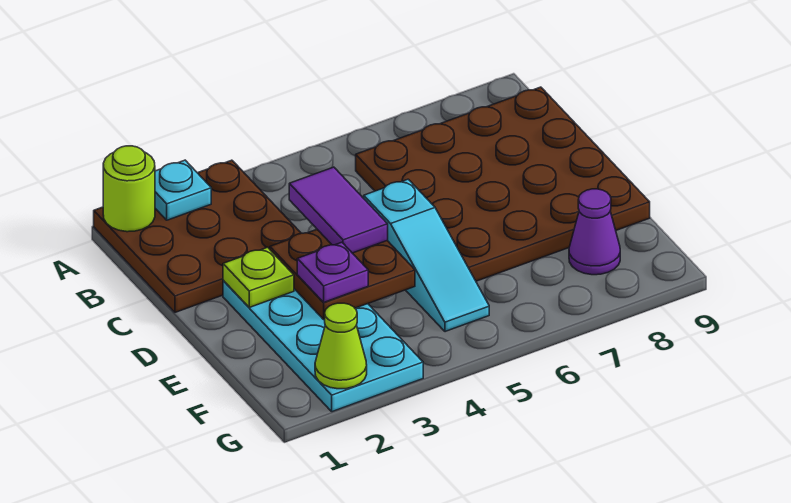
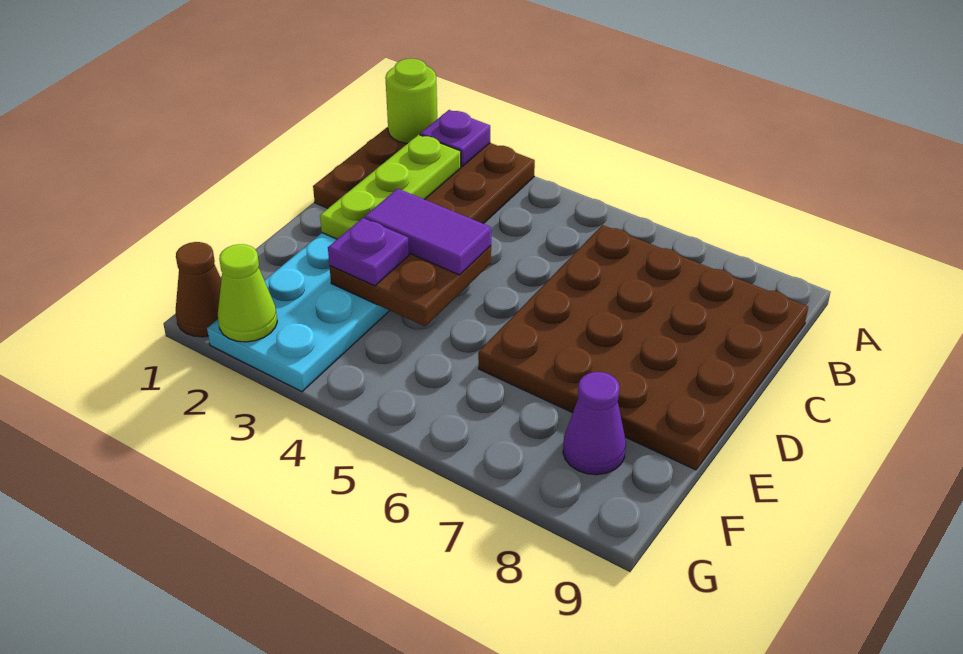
cyan 1x1 plate [155,160,211,220] -> purple 1x1 plate [420,110,490,167]
purple 1x2 tile [289,167,388,253] -> purple 1x2 tile turned to [364,189,491,275]
lime 1x1 plate [223,247,294,307] -> lime 1x3 plate [320,135,461,239]
cyan 1x3 slope [364,179,489,332] -> none
none -> brown 1x1 cone [176,242,221,337]

